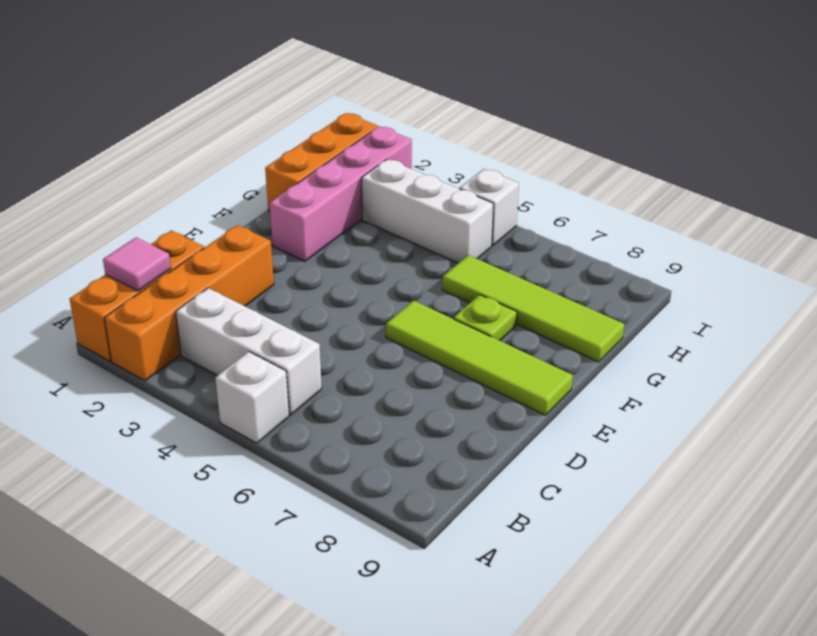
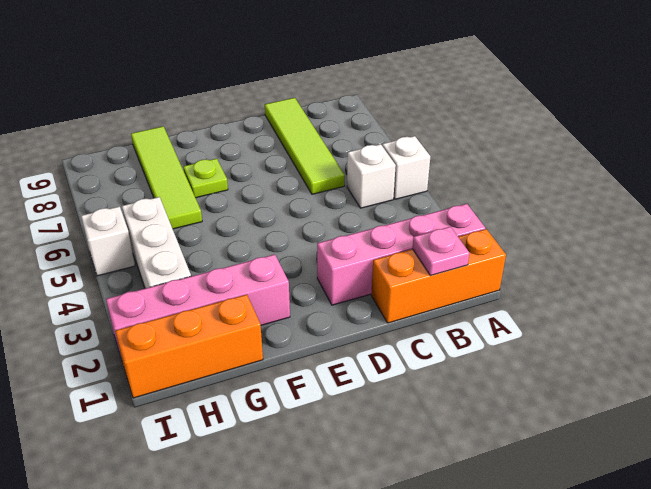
orange 1x4 brick [104,225,274,381] -> pink 1x4 brick [317,204,485,305]
pink 1x1 tile [103,237,171,291] -> pink 1x1 plate [412,227,469,276]
white 1x3 brick [176,288,322,415] -> white 1x1 brick [347,144,396,208]
lime 1x4 tile [386,301,573,415] -> lime 1x4 tile moved to [265,98,345,194]

